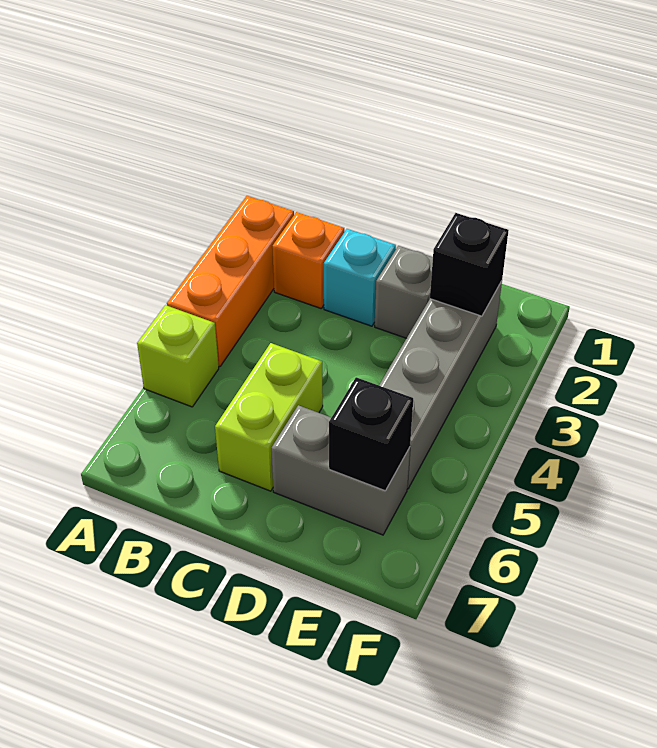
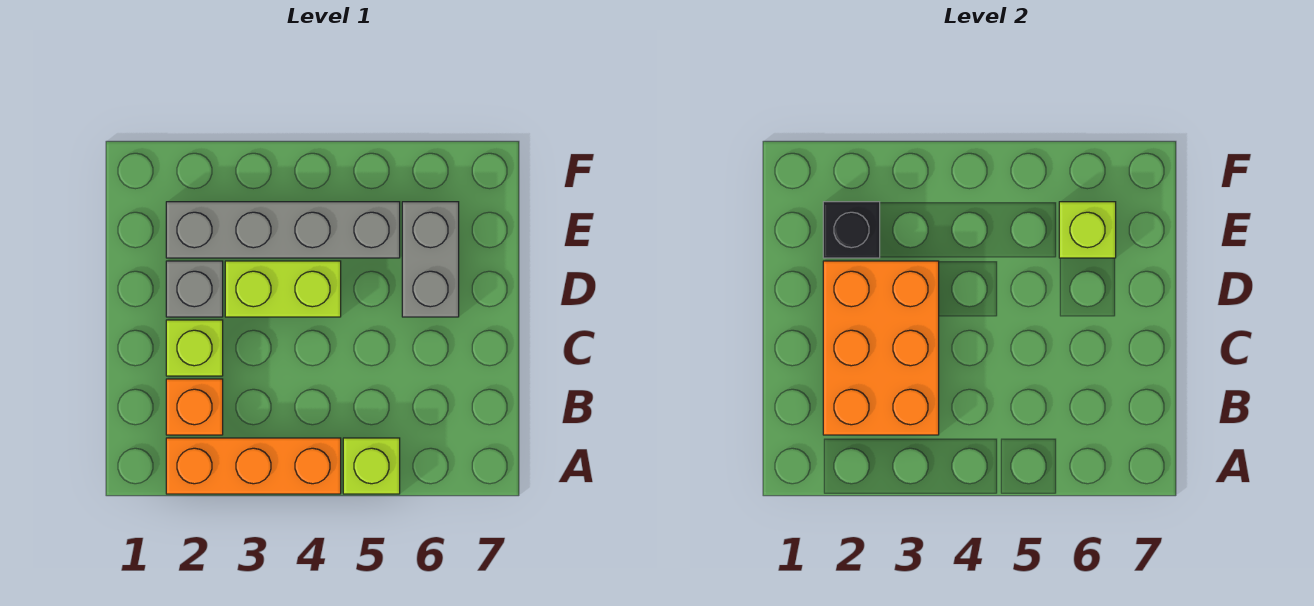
none -> orange 2x3 brick [823,261,939,435]
cyan 1x1 brick [324,229,396,326] -> lime 1x1 brick [166,320,223,376]
lime 1x2 brick [215,343,323,491] -> lime 1x2 brick moved to [225,261,341,317]
black 1x1 brick [329,377,413,491] -> lime 1x1 brick [1059,202,1116,258]

